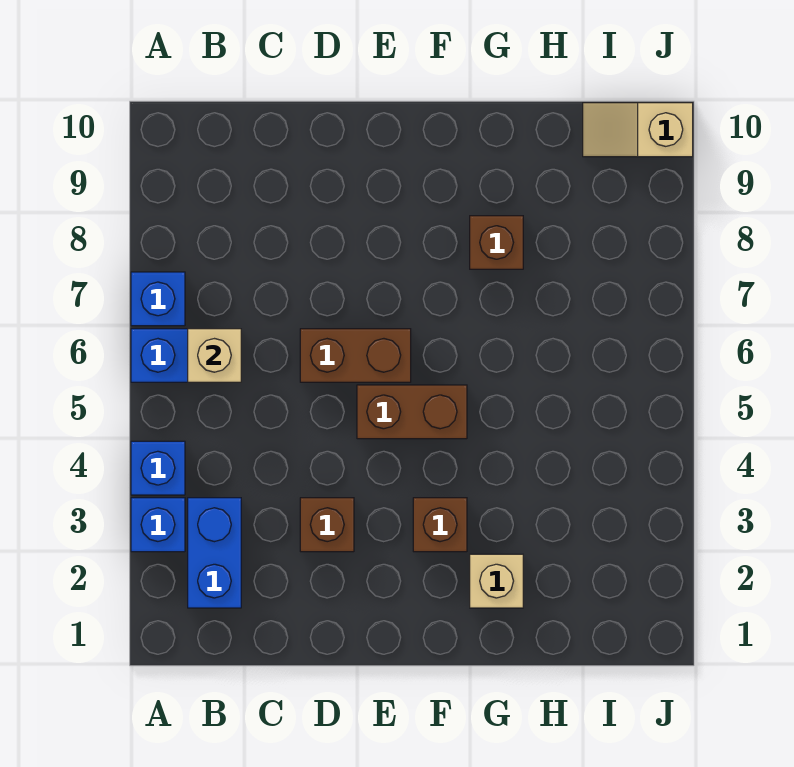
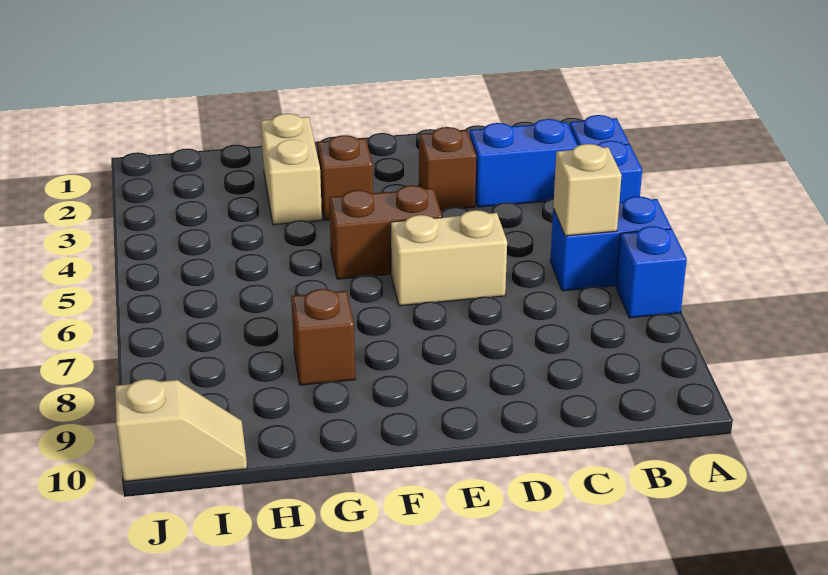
blue 1x2 brick [188,498,241,608] -> blue 1x2 brick turned to [470,119,578,207]
brown 1x2 brick [300,329,411,382] -> tan 1x2 brick [391,210,507,306]
tan 1x1 brick [470,554,523,608] -> tan 1x2 brick [261,114,322,225]

